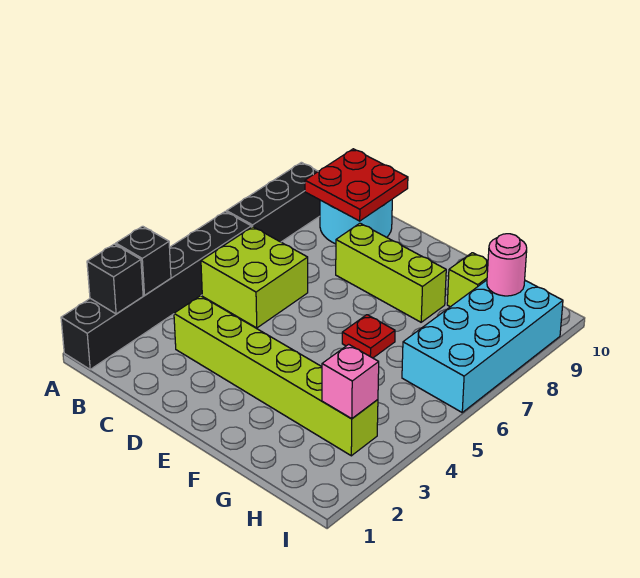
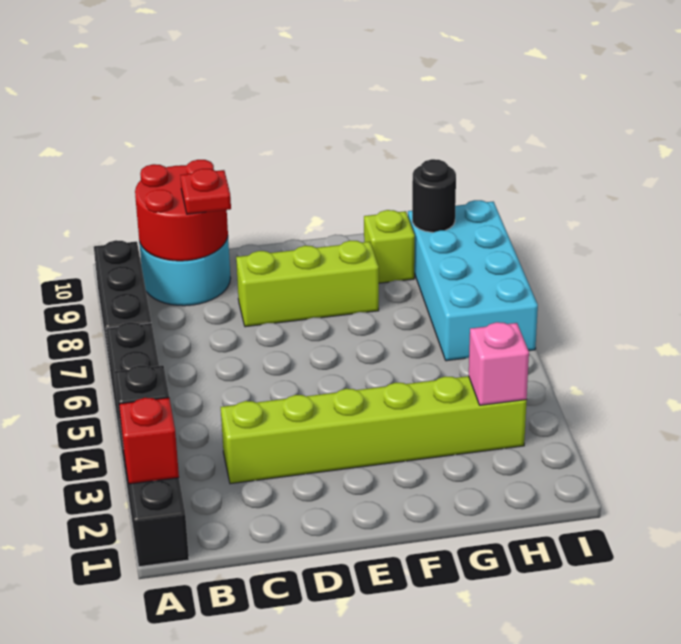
black 1x1 brick [87,244,143,314] -> red 1x1 brick [119,398,179,484]
lime 2x2 brick [201,227,308,328] -> none
red 2x2 plate [305,149,408,221] -> red 2x2 round brick [135,160,228,261]
red 1x1 plate [342,315,395,358] -> red 1x1 plate moved to [180,169,231,214]
pink 1x1 round brick [487,234,527,296] -> black 1x1 round brick [412,159,456,232]

